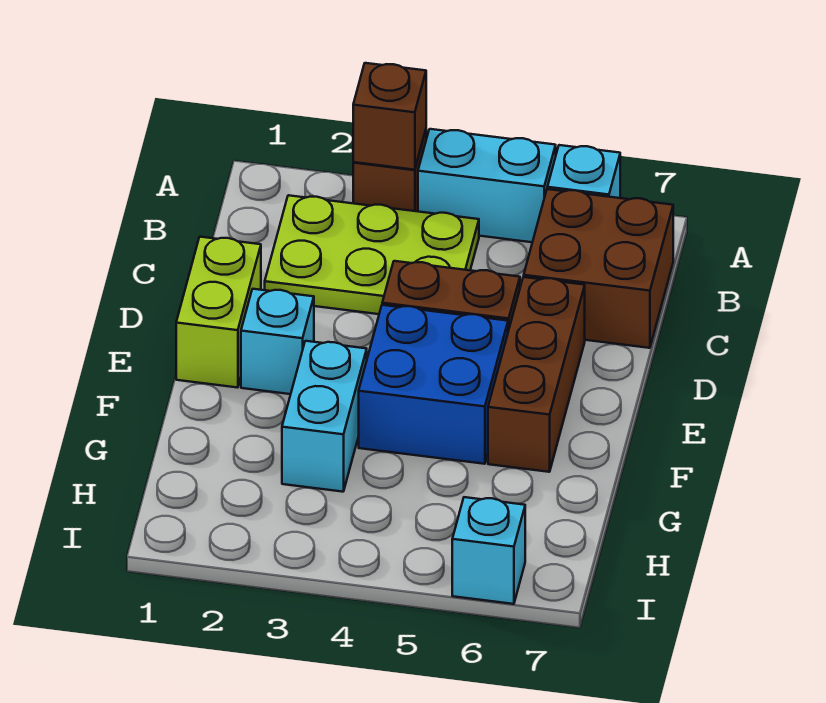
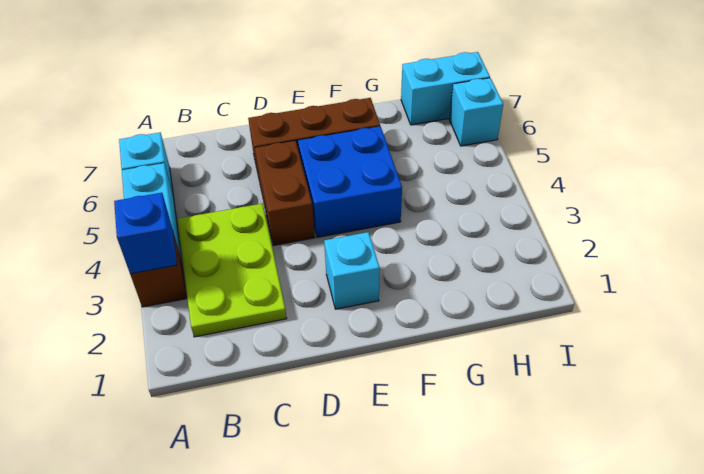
brown 1x1 brick [353,63,426,170] -> blue 1x1 brick [114,193,177,274]
brown 2x2 brick [524,189,673,348] -> none
lime 1x2 brick [176,237,261,388] -> none
cyan 1x2 brick [282,341,367,492] -> cyan 1x2 brick moved to [401,52,490,125]

